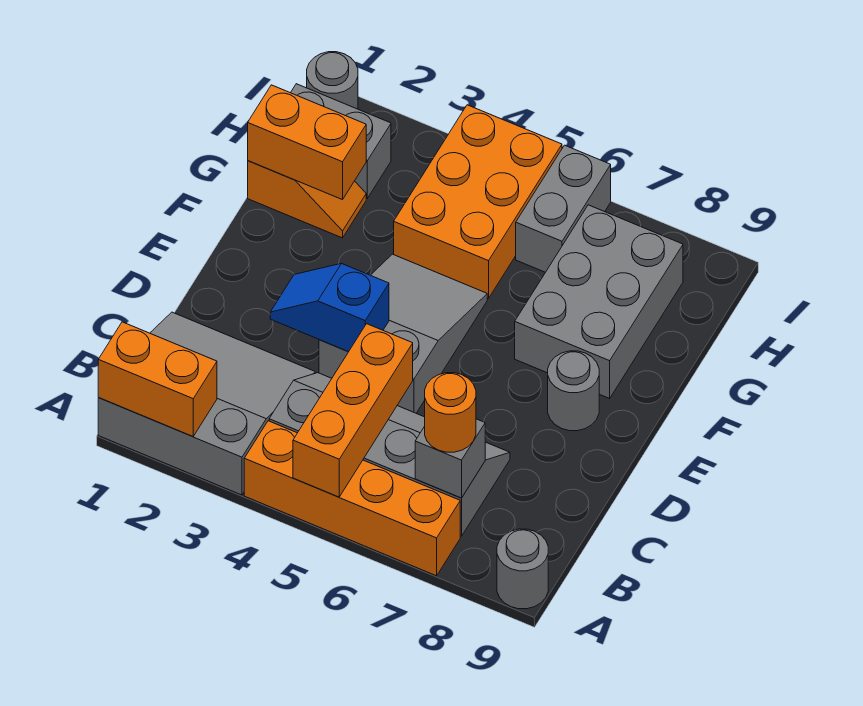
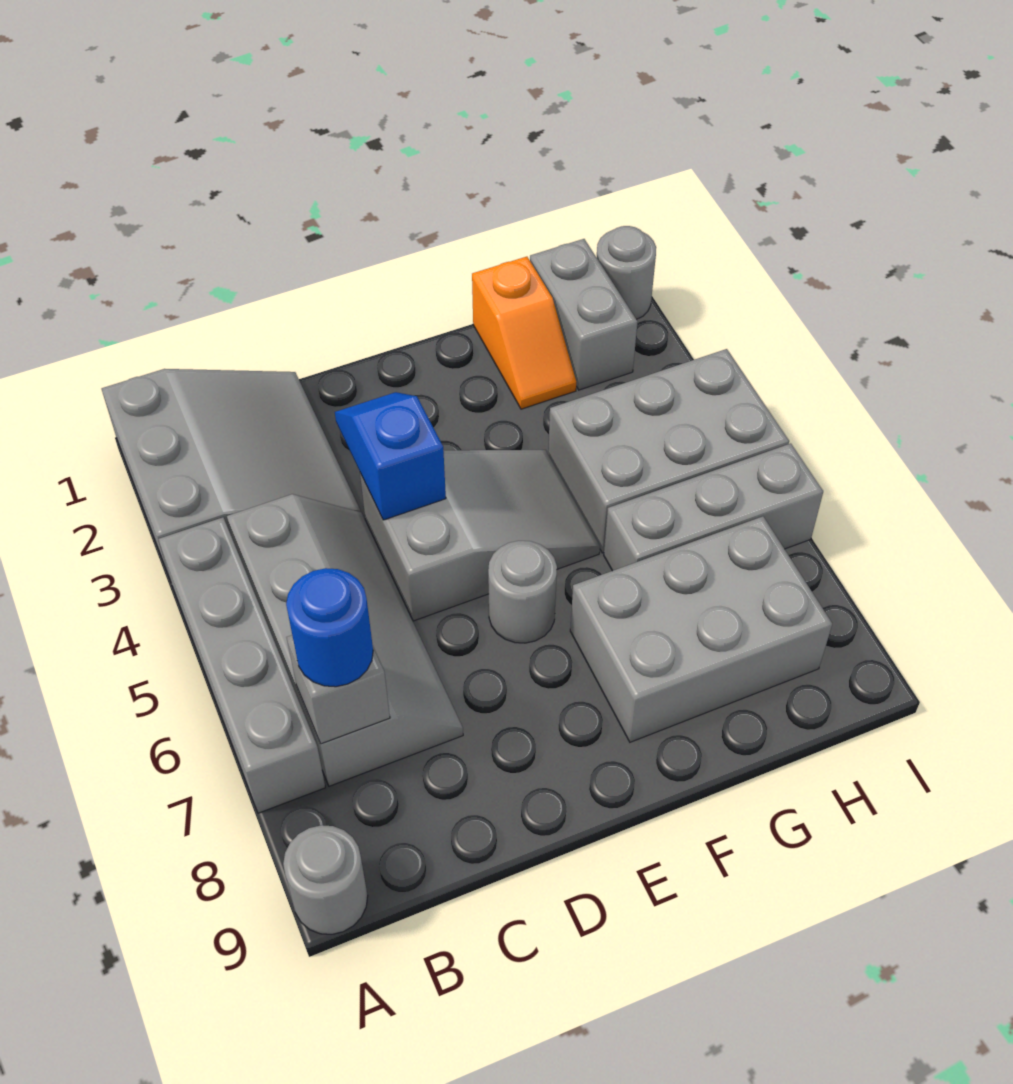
orange 1x2 brick [98,322,217,437] -> none
orange 1x4 brick [244,421,460,576] -> grey 1x4 brick [158,517,325,813]
orange 1x3 brick [293,324,413,497] -> none
orange 1x1 round brick [425,373,476,452] -> blue 1x1 round brick [286,568,373,687]
grey 1x1 round brick [548,351,599,431] -> grey 1x1 round brick moved to [488,541,557,643]
orange 1x2 brick [248,85,366,200] -> none
orange 2x3 brick [394,105,562,299] -> grey 2x3 brick [548,349,789,553]
grey 1x2 brick [516,145,611,272] -> grey 1x3 brick [604,443,823,571]

